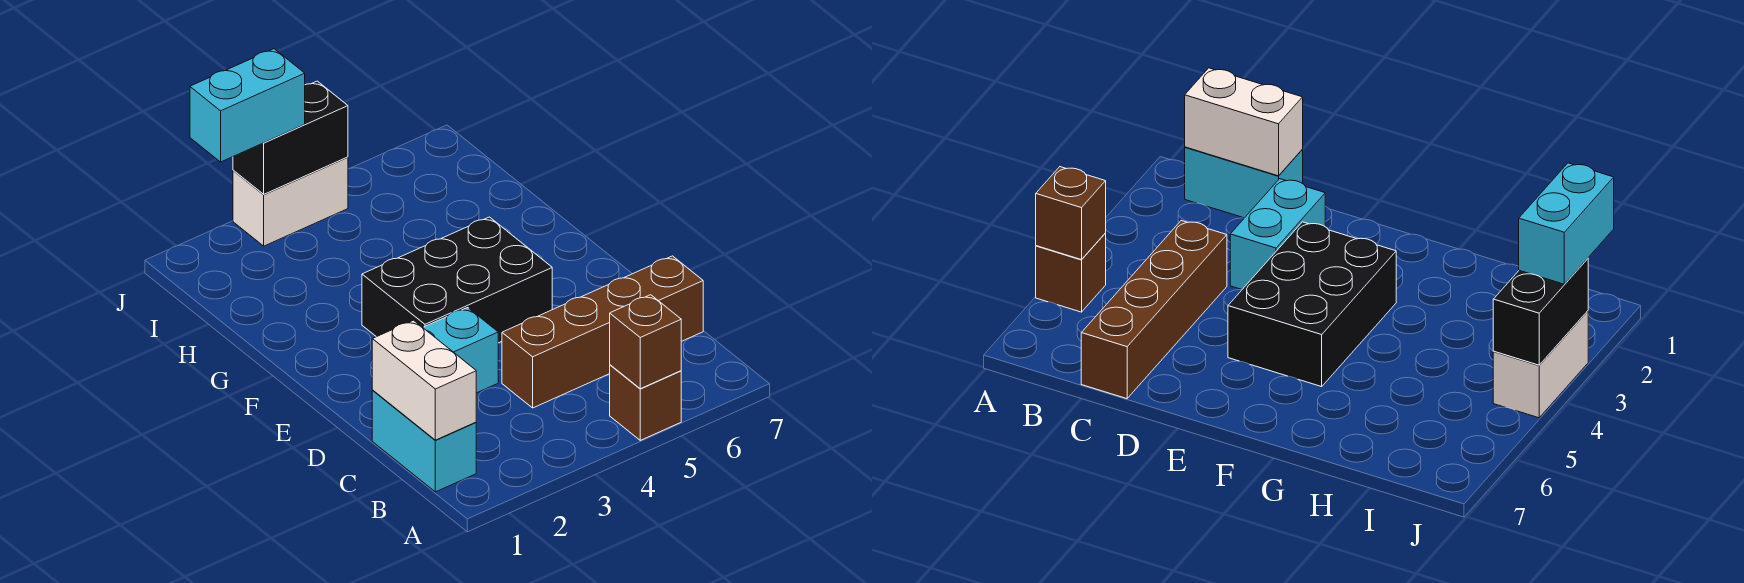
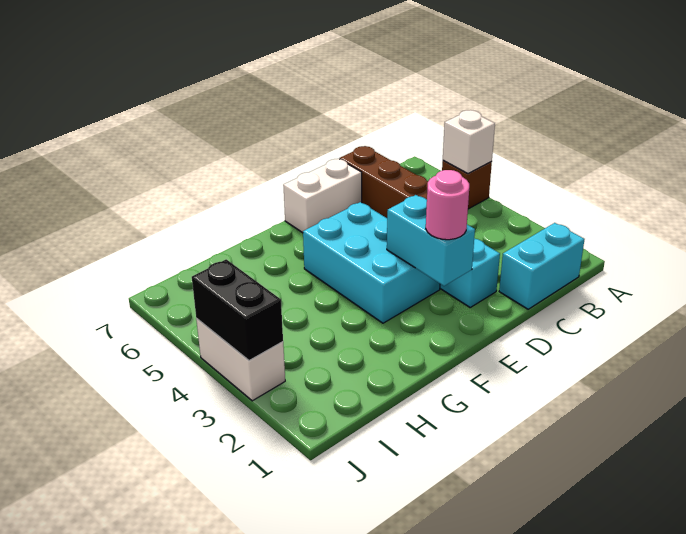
brown 1x1 brick [610,295,681,389] -> white 1x1 brick [443,110,495,174]
white 1x2 brick [372,320,476,440] -> white 1x2 brick moved to [283,159,362,233]
none -> pink 1x1 round brick [426,170,469,240]
black 2x3 brick [362,217,552,343] -> cyan 2x3 brick [303,202,440,323]
cyan 1x2 brick [190,49,305,162] -> cyan 1x2 brick moved to [387,195,475,286]

